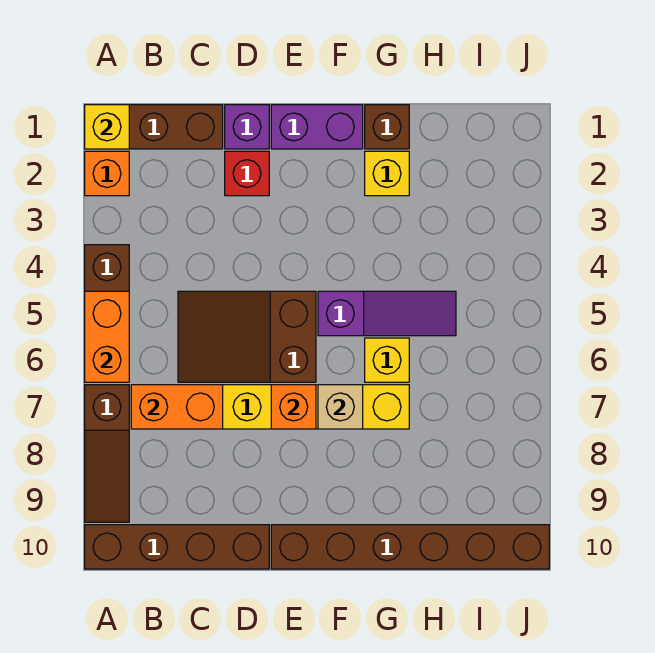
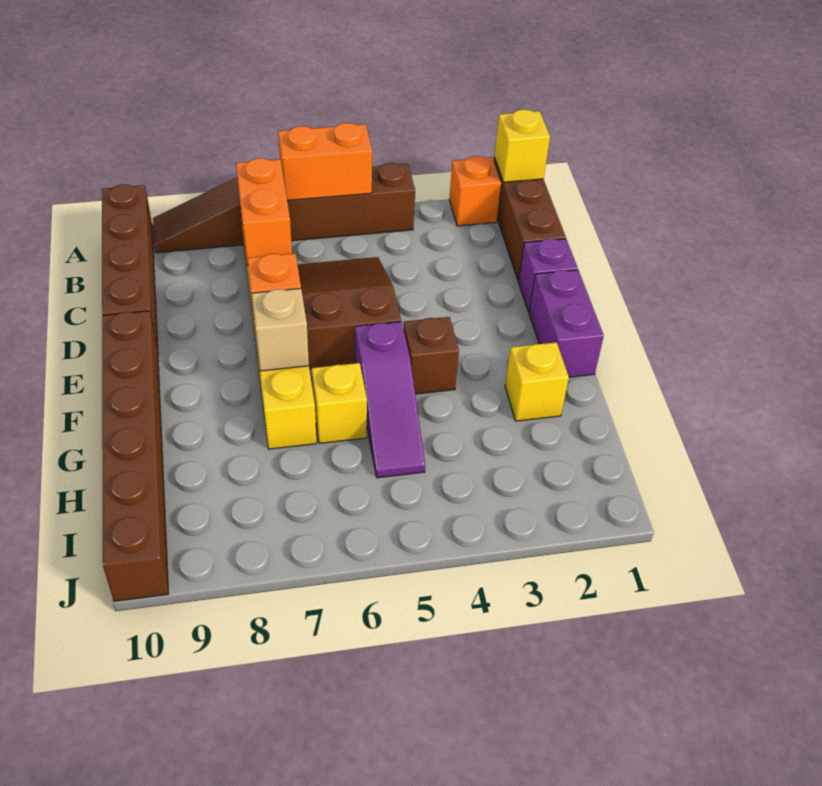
red 1x1 brick [225,151,269,196] -> none
brown 1x1 brick [365,105,409,149] -> brown 1x1 brick moved to [404,317,459,394]

